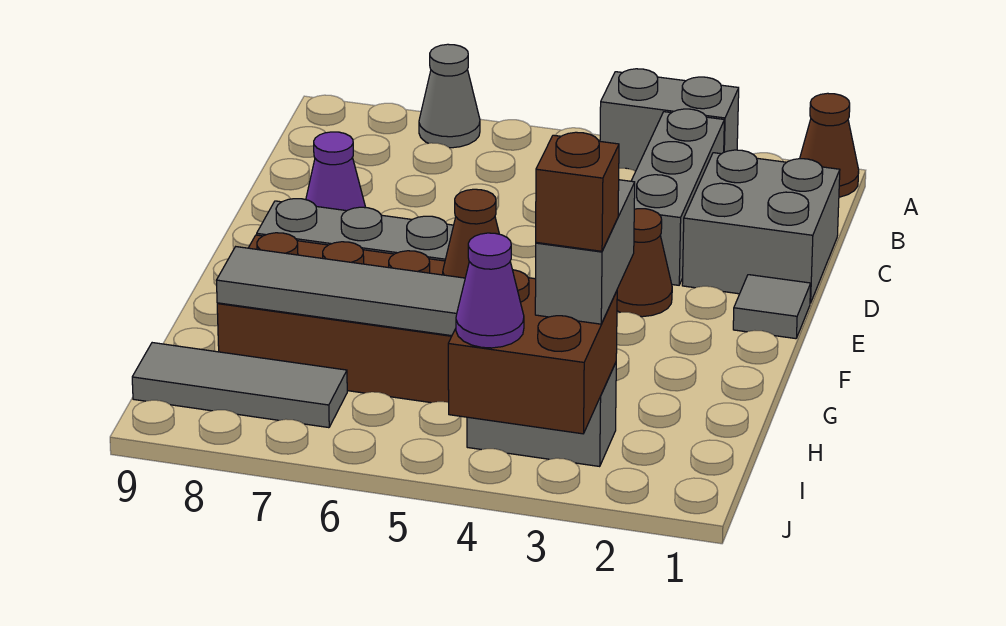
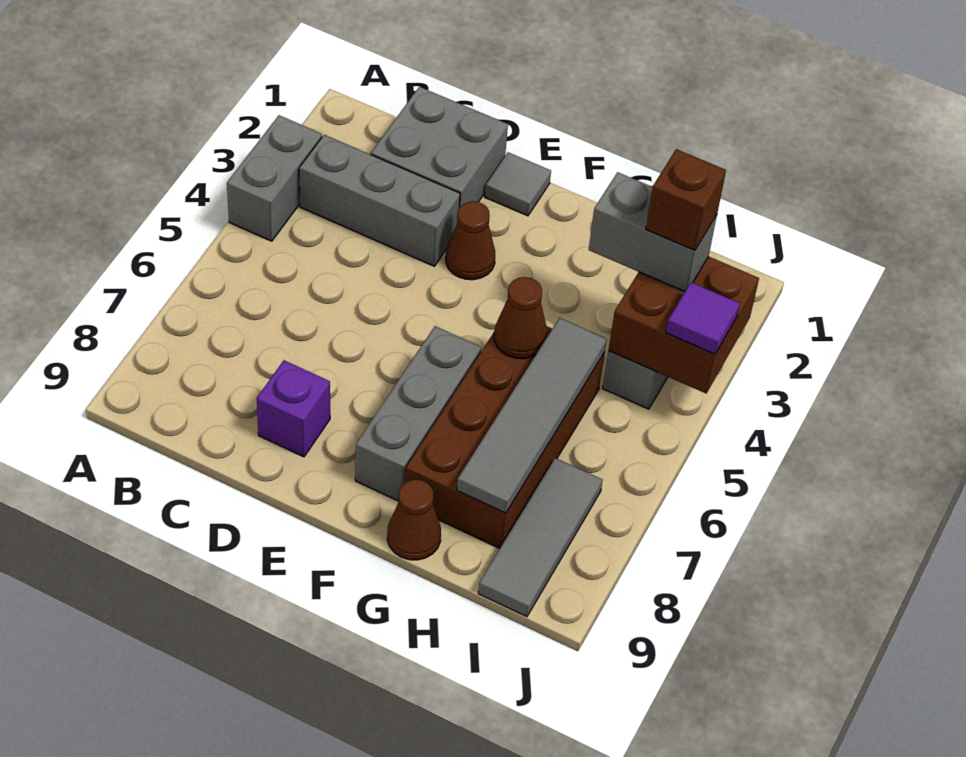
brown 1x1 cone [800,93,859,197] -> brown 1x1 cone moved to [387,480,441,560]
grey 1x1 cone [419,44,480,148] -> none
purple 1x1 cone [306,132,366,211] -> purple 1x1 brick [257,360,330,457]
purple 1x1 cone [456,233,524,348] -> purple 1x1 tile [666,282,740,354]

